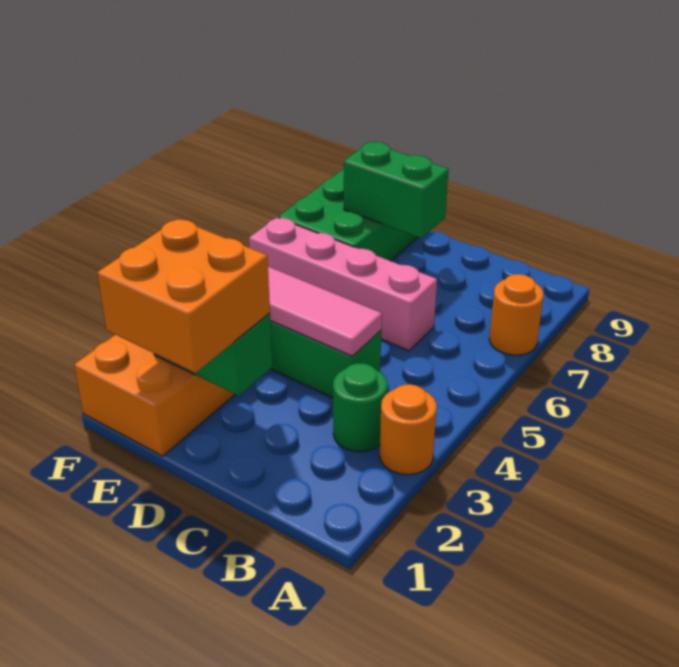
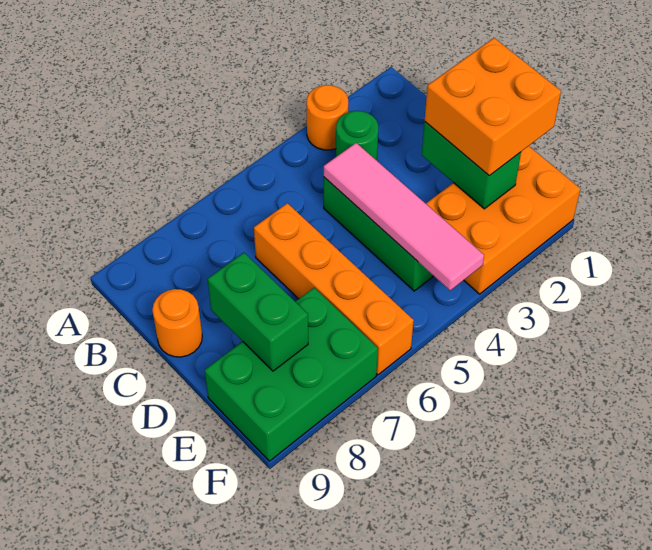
orange 1x1 round brick [489,274,543,355] -> orange 1x1 round brick moved to [152,289,202,357]
pink 1x4 brick [249,218,437,351] -> orange 1x4 brick [254,203,414,375]

